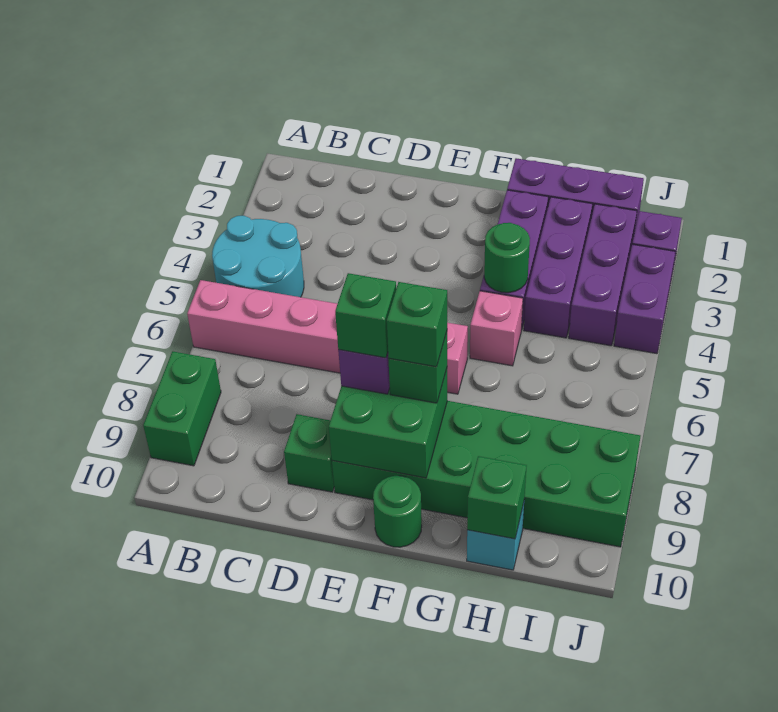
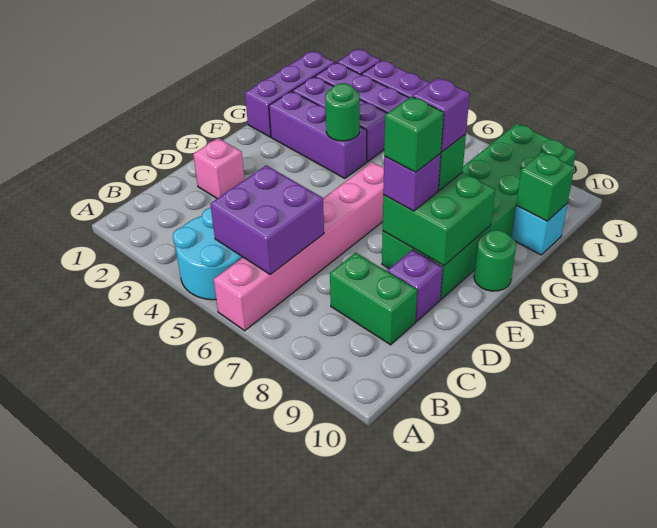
green 1x2 brick [143,351,221,466] -> green 1x2 brick moved to [330,253,417,345]
none -> purple 2x2 brick [210,165,324,275]
green 1x1 brick [284,414,334,492] -> purple 1x1 brick [388,250,443,322]
green 1x1 brick [387,282,447,367] -> purple 1x1 brick [412,78,470,152]
pink 1x1 brick [470,291,523,366] -> pink 1x1 brick moved to [193,138,245,198]

